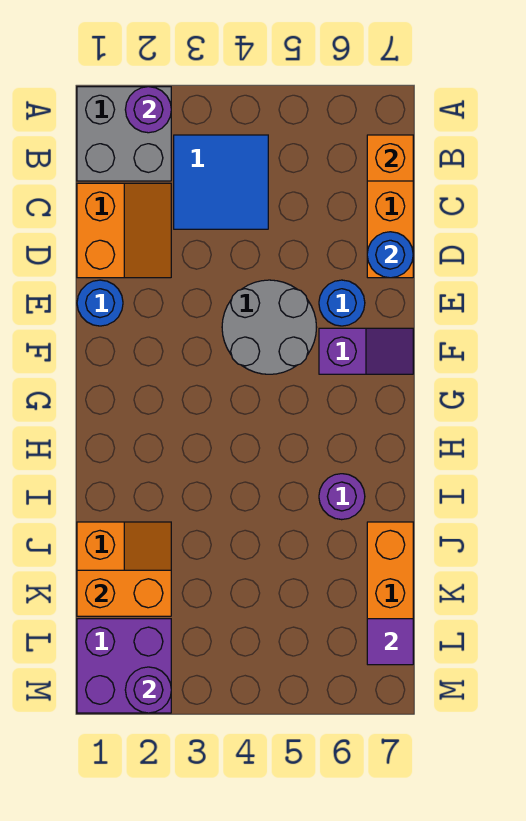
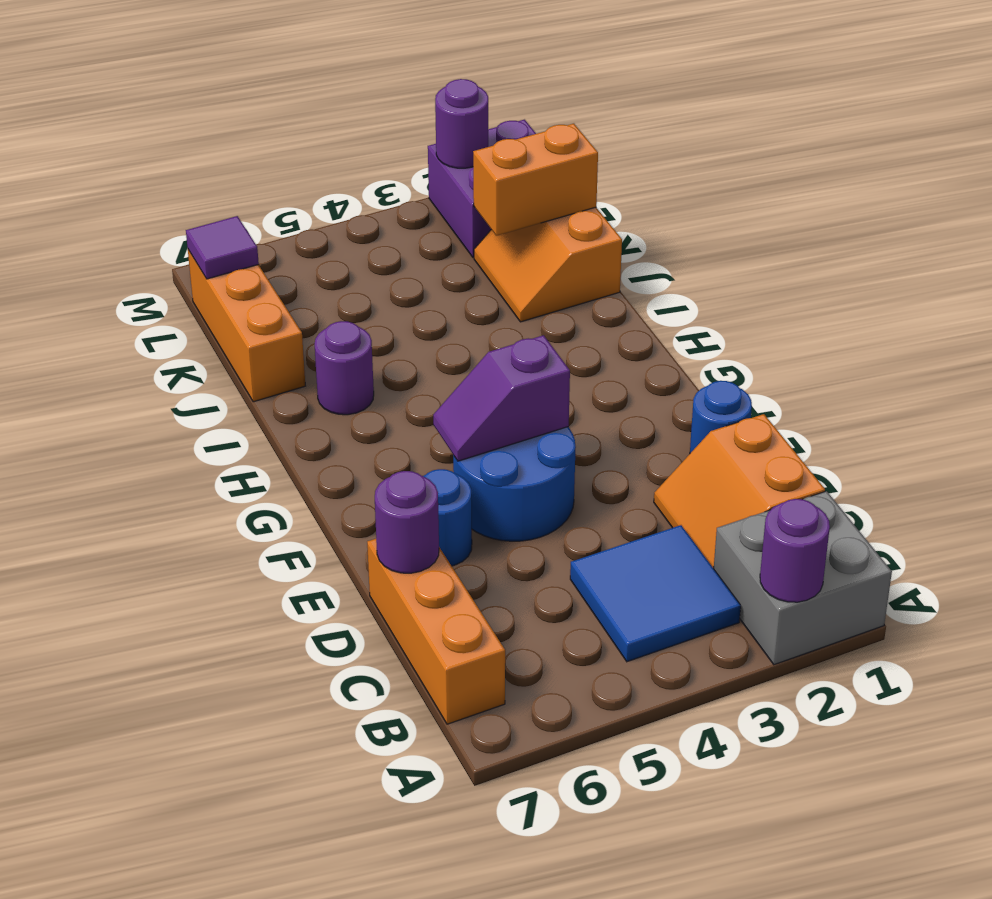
orange 1x1 brick [367,135,413,181] -> none
blue 1x1 round brick [367,232,413,278] -> purple 1x1 round brick [375,471,439,573]
grey 2x2 round brick [222,280,317,374] -> blue 2x2 round brick [453,427,576,541]
purple 1x2 slope [319,328,413,374] -> purple 1x2 slope moved to [433,335,570,461]

